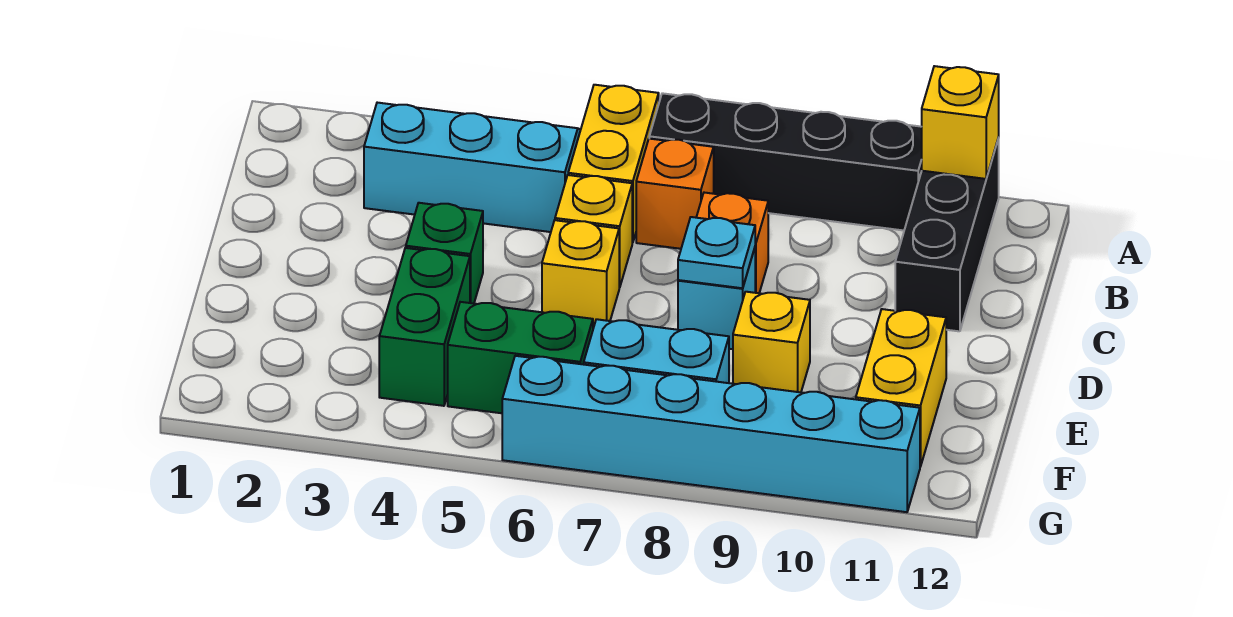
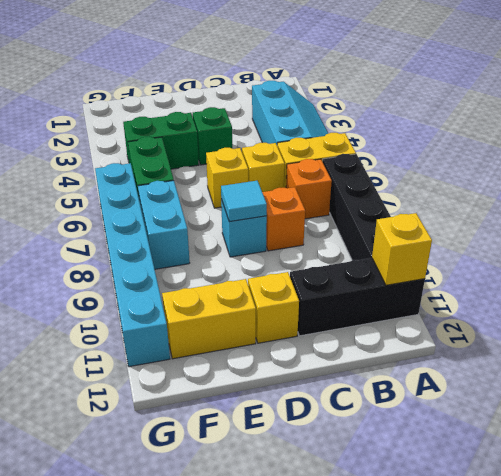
cyan 1x1 plate [678,217,755,288] -> cyan 1x1 tile [221,181,267,222]
yellow 1x1 brick [733,292,810,392] -> yellow 1x1 brick moved to [248,272,299,343]

